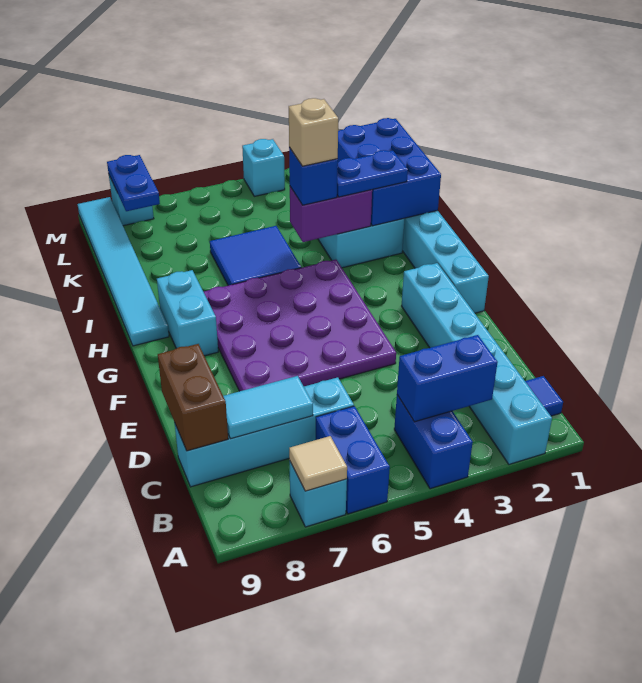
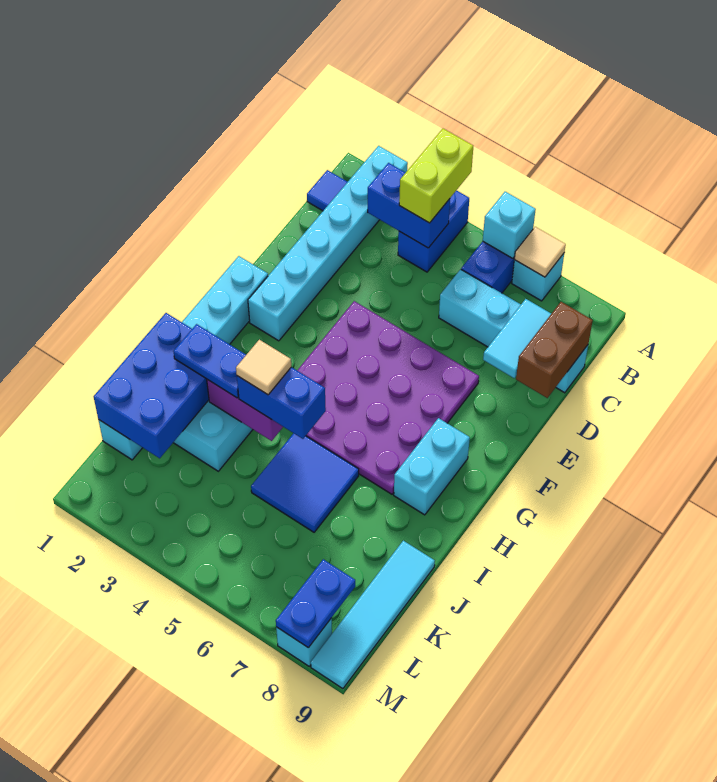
none -> lime 1x2 brick [399,129,473,223]
cyan 1x2 tile [223,376,313,439] -> cyan 1x2 tile turned to [483,299,551,378]
cyan 1x6 tile [77,197,169,346] -> cyan 1x4 tile [311,541,435,689]
blue 1x1 brick [289,147,338,205] -> blue 1x2 brick [237,367,326,439]
tan 1x1 brick [289,98,338,166] -> tan 1x1 tile [236,340,291,395]
cyan 1x1 brick [242,139,285,196] -> cyan 1x1 brick moved to [483,192,536,258]

